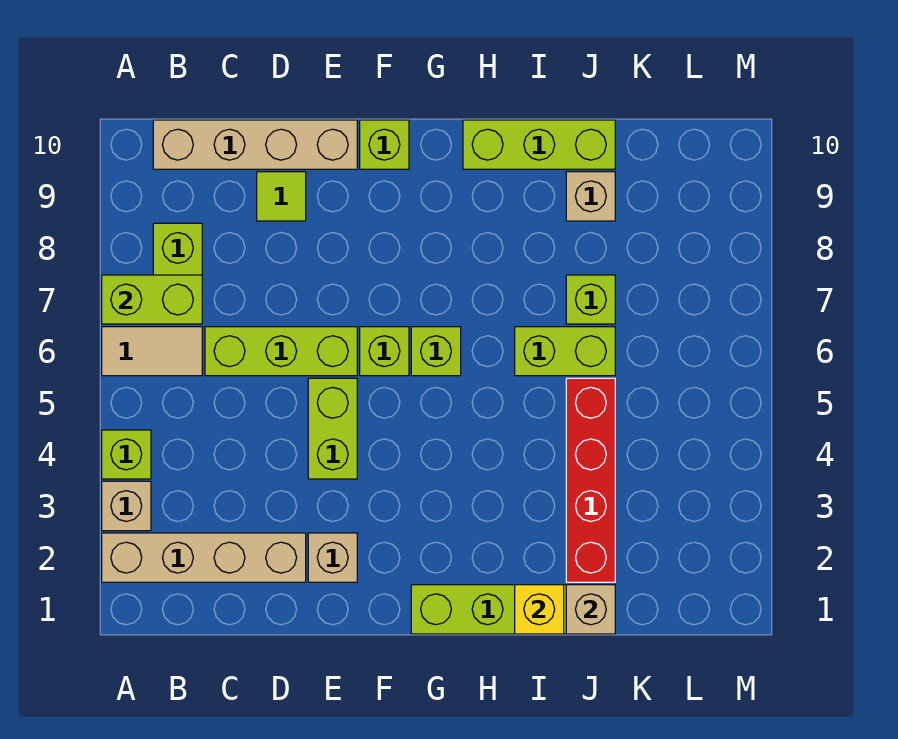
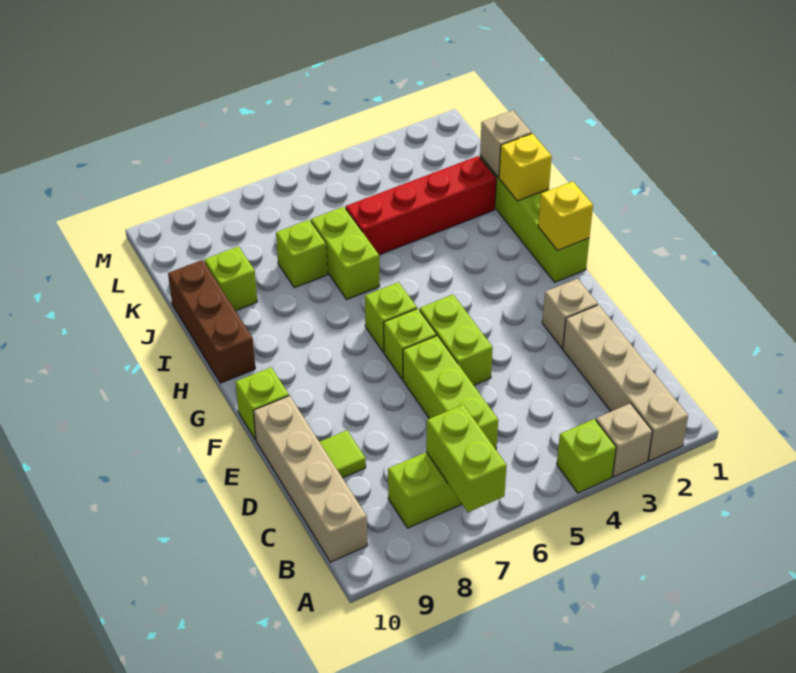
tan 1x2 tile [102,327,202,376] -> none
lime 1x2 brick [308,378,357,479] -> lime 1x2 brick turned to [420,295,493,385]
none -> yellow 1x1 brick [538,181,593,250]
lime 1x3 brick [463,120,615,169] -> brown 1x3 brick [168,260,255,383]
tan 1x1 brick [566,172,615,221] -> lime 1x1 brick [204,246,257,311]

